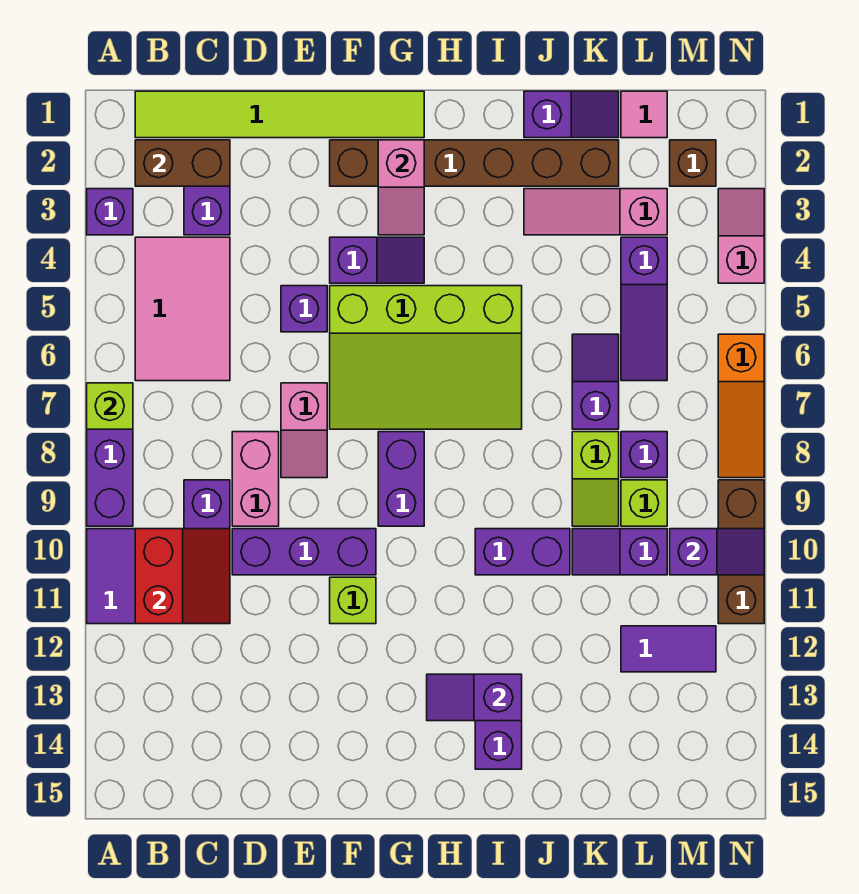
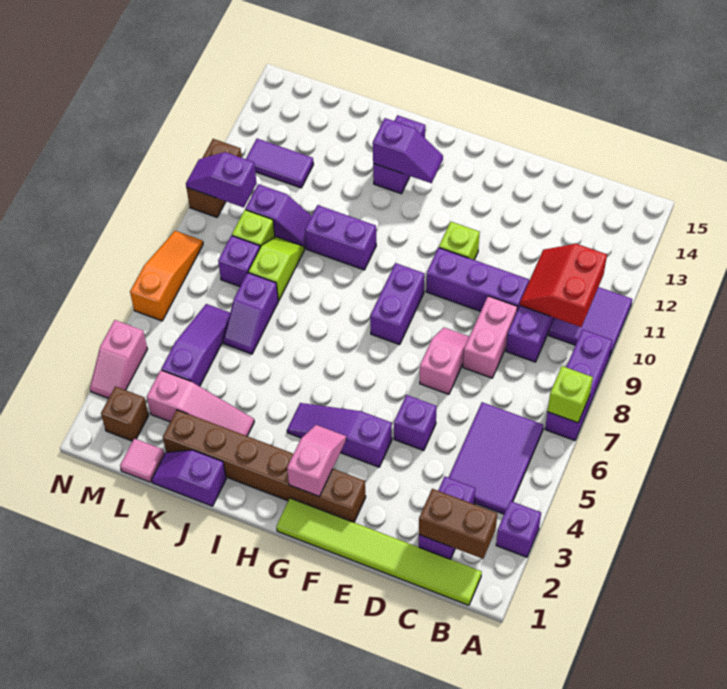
pink 2x3 tile [135,237,230,381] -> purple 2x3 tile [449,402,544,514]
purple 1x2 slope [330,237,424,283] -> purple 1x3 slope [287,403,392,467]
lime 3x4 slope [330,286,522,429] -> none
brown 1x3 brick [718,480,764,624] -> brown 1x2 brick [186,139,242,217]

